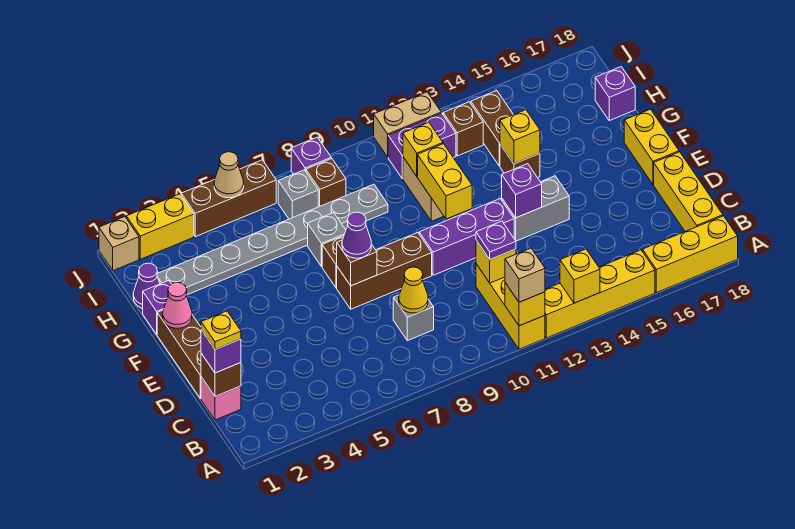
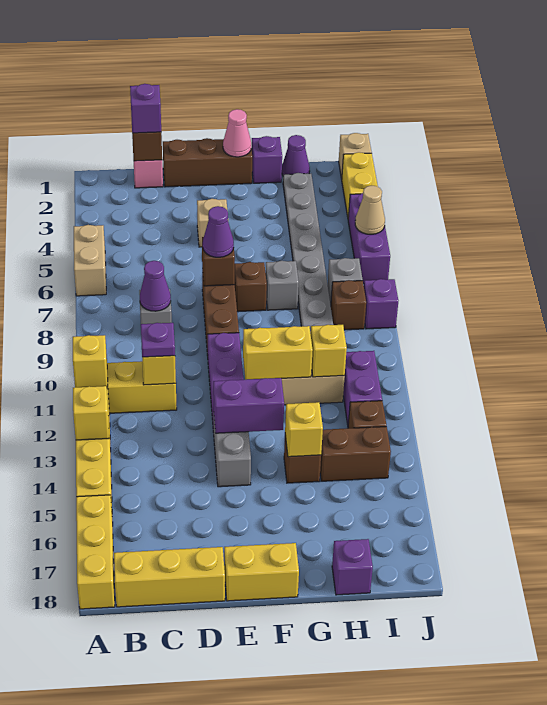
tan 1x1 brick [505,248,545,302] -> tan 1x1 brick moved to [197,199,227,247]
yellow 1x1 plate [201,311,241,349] -> none
yellow 1x1 cone [399,267,428,313] -> purple 1x1 cone [140,261,171,311]
purple 1x1 brick [502,164,542,218] -> purple 1x2 brick [213,378,284,433]
brown 1x3 brick [181,160,276,237] -> purple 1x3 brick [348,193,390,284]
tan 1x2 brick [374,92,441,157] -> tan 1x2 brick moved to [74,225,106,296]

